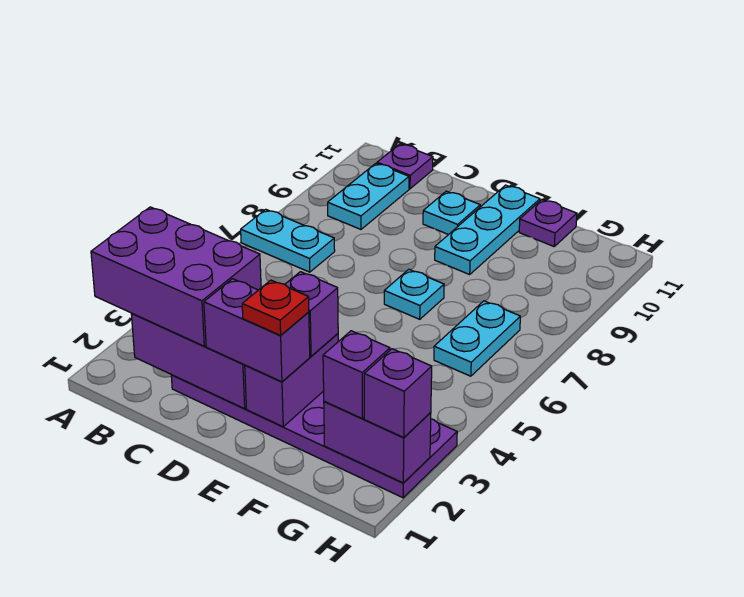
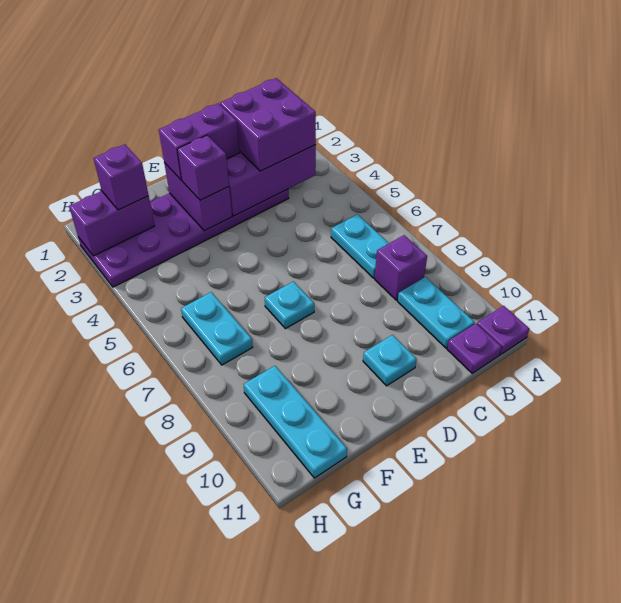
purple 2x3 brick [91,207,261,346] -> purple 2x2 brick [220,78,316,171]
cyan 1x2 plate [241,209,335,272] -> cyan 1x2 plate turned to [331,214,389,278]
red 1x1 plate [242,280,309,335] -> none
cyan 1x3 plate [435,185,540,274] -> cyan 1x3 plate moved to [244,366,347,478]
purple 1x1 plate [519,200,577,246] -> purple 1x1 plate moved to [477,306,529,355]
purple 1x1 brick [364,349,432,438] -> purple 1x1 brick moved to [375,235,427,300]

